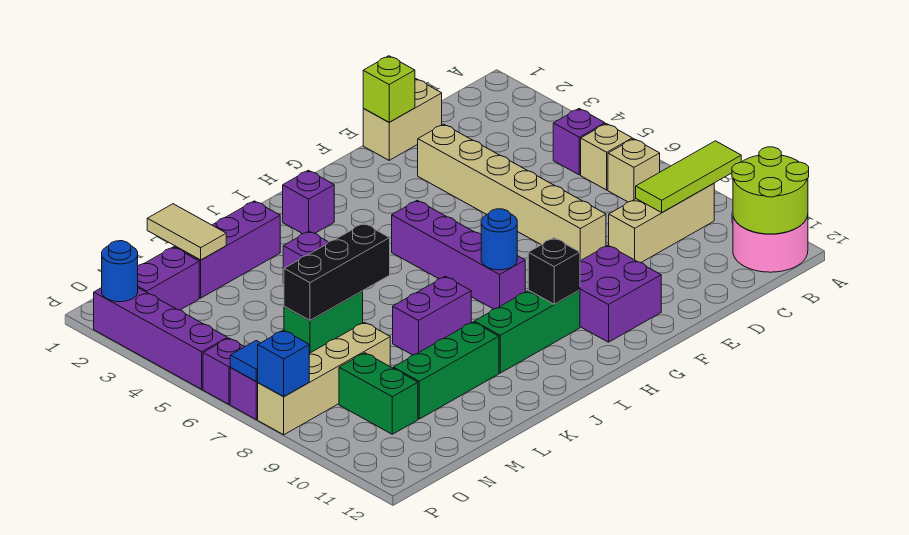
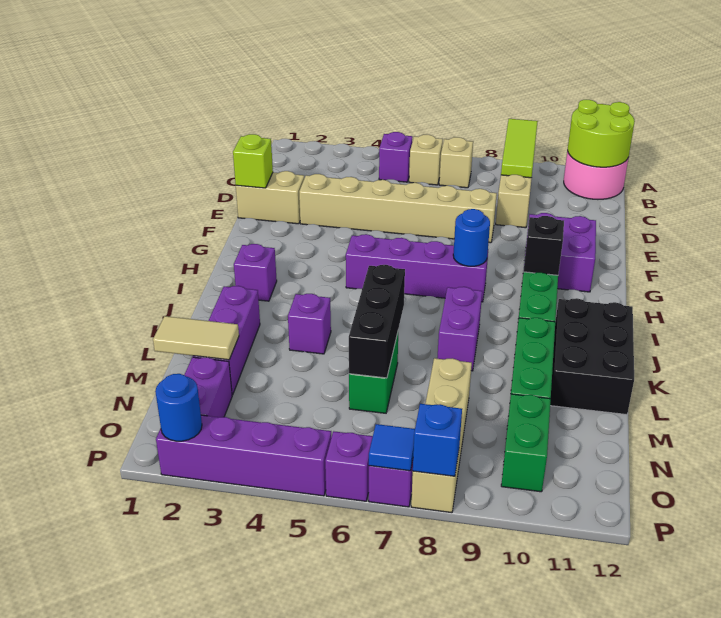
tan 1x2 brick [363,79,442,160] -> tan 1x2 brick turned to [236,171,304,224]
none -> black 2x3 brick [550,298,634,415]
green 1x2 brick [339,353,418,434] -> green 1x2 brick turned to [501,394,551,492]

